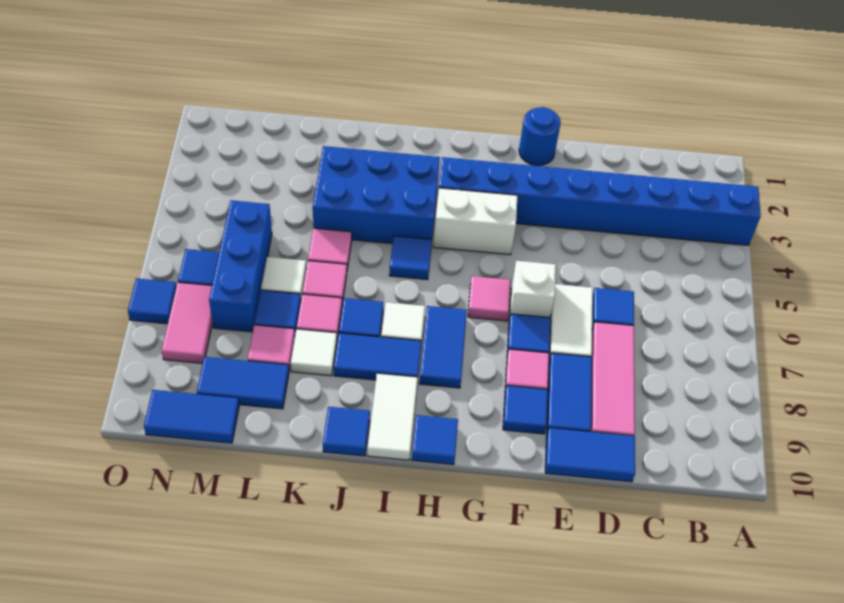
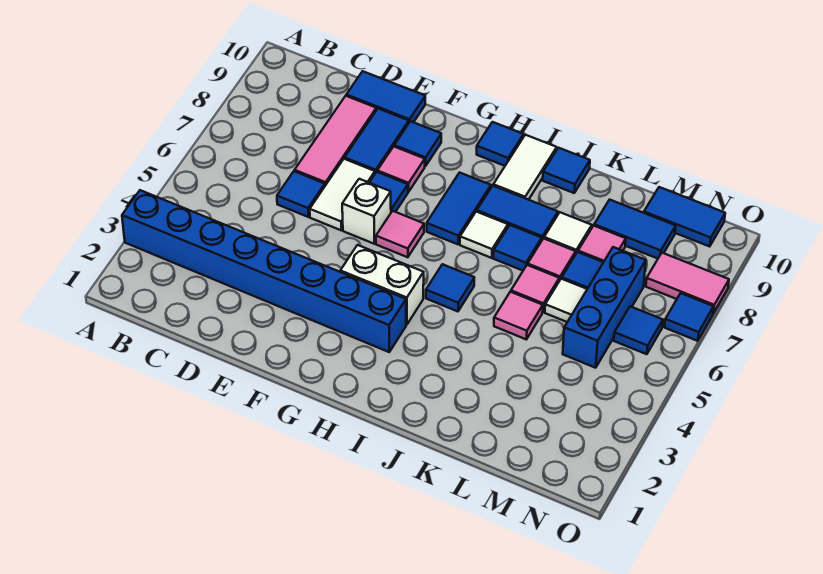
blue 1x1 round brick [519,107,561,165] -> none
blue 2x3 brick [313,146,440,244] -> none
pink 1x2 tile [162,282,213,363] -> pink 1x2 tile turned to [646,253,729,313]

